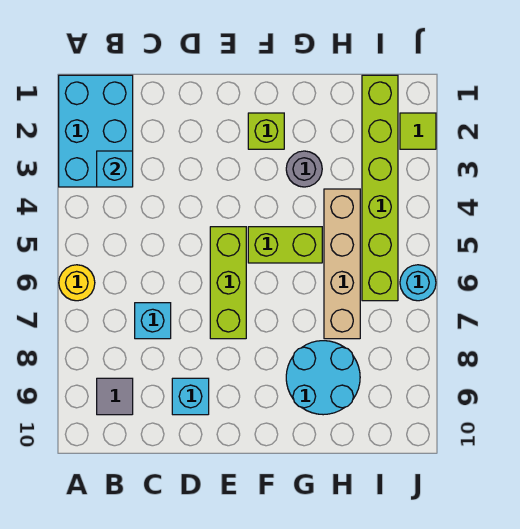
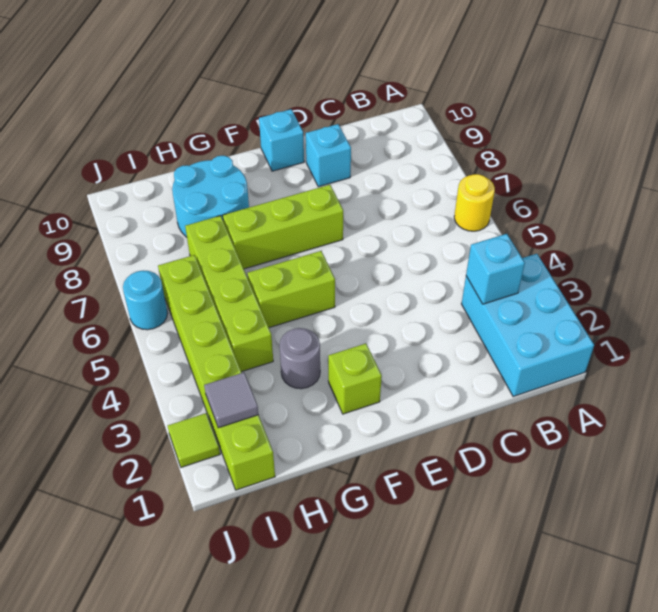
grey 1x1 tile [97,378,133,415] -> grey 1x1 tile moved to [204,372,259,428]
cyan 1x1 brick [135,303,171,339] -> cyan 1x1 brick moved to [259,109,304,171]
lime 1x3 brick [210,227,246,339] -> lime 1x3 brick turned to [223,185,343,269]
tan 1x4 brick [324,189,360,339] -> lime 1x4 brick [185,216,273,372]

